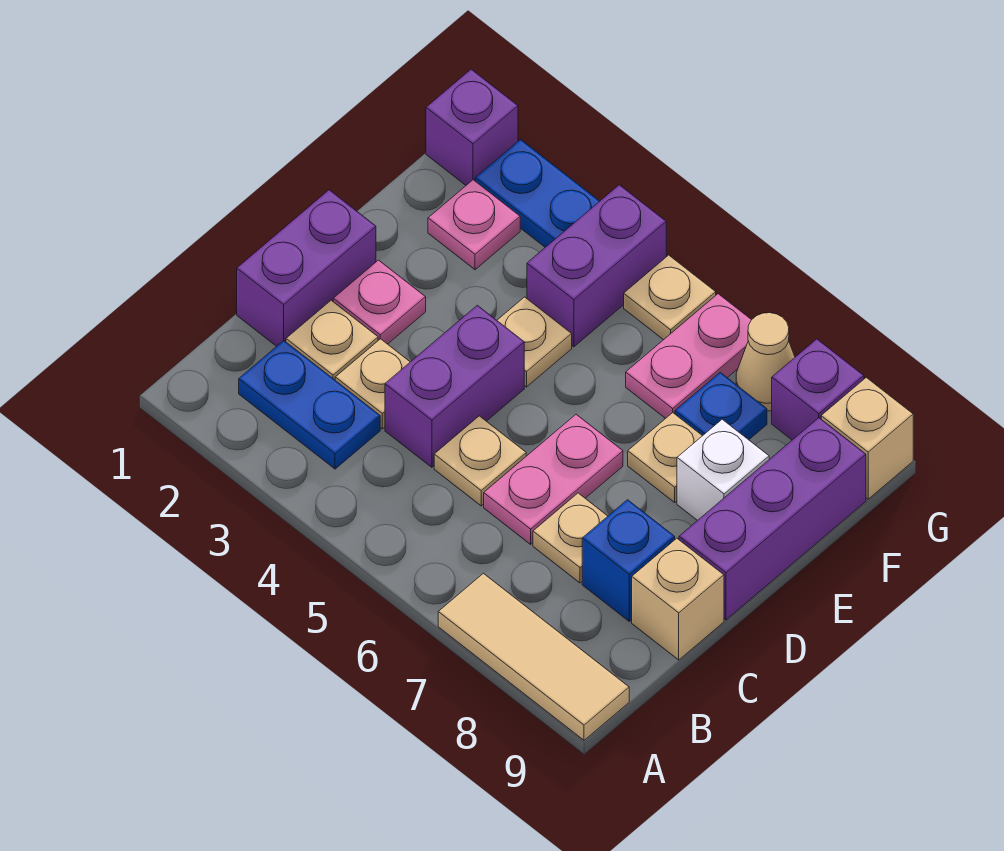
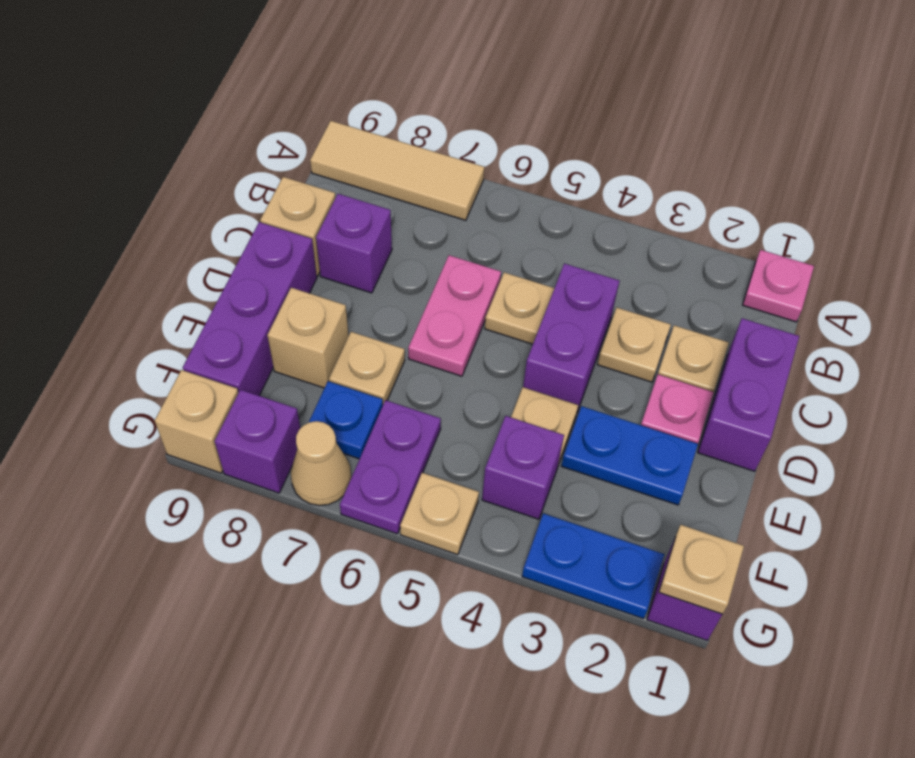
blue 1x2 plate [239,341,380,469] -> blue 1x2 plate moved to [561,406,698,505]
tan 1x1 plate [533,493,608,583] -> tan 1x1 plate moved to [659,525,744,614]
blue 1x1 brick [582,500,675,621] -> purple 1x1 brick [316,194,392,293]
white 1x1 brick [677,419,769,521] -> tan 1x1 brick [267,288,349,388]
pink 1x1 plate [428,180,520,270] -> pink 1x1 plate moved to [743,250,814,322]
purple 1x2 brick [527,185,666,347] -> purple 1x1 brick [482,416,564,519]
pink 1x2 plate [626,294,751,418] -> purple 1x2 plate [340,400,441,534]

